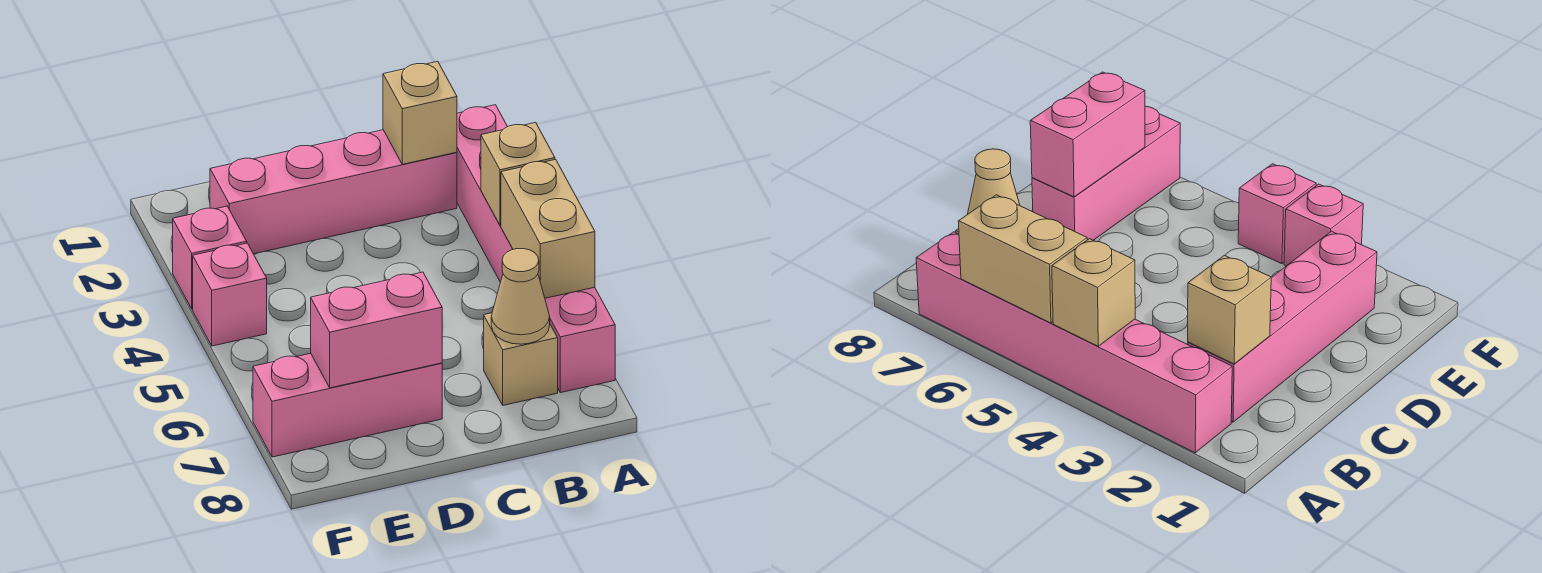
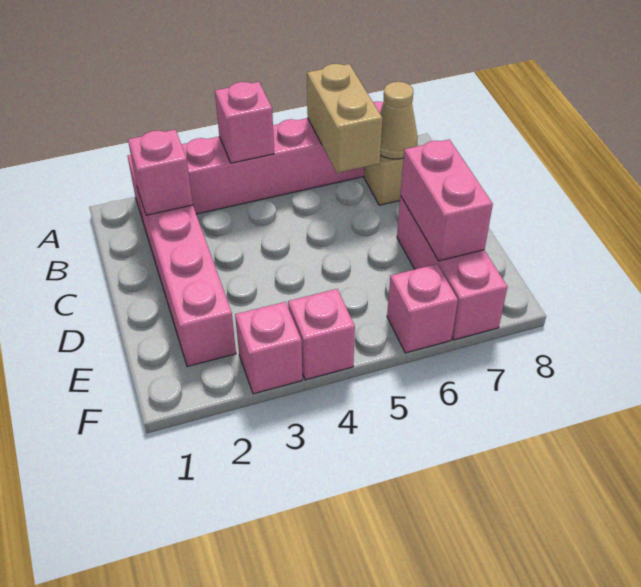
tan 1x1 brick [481,123,555,225] -> pink 1x1 brick [215,82,274,163]
tan 1x2 brick [501,160,595,298] -> tan 1x2 brick turned to [307,64,382,173]
tan 1x1 brick [383,61,457,164] -> pink 1x1 brick [128,130,193,215]
none -> pink 1x1 brick [387,264,458,353]

